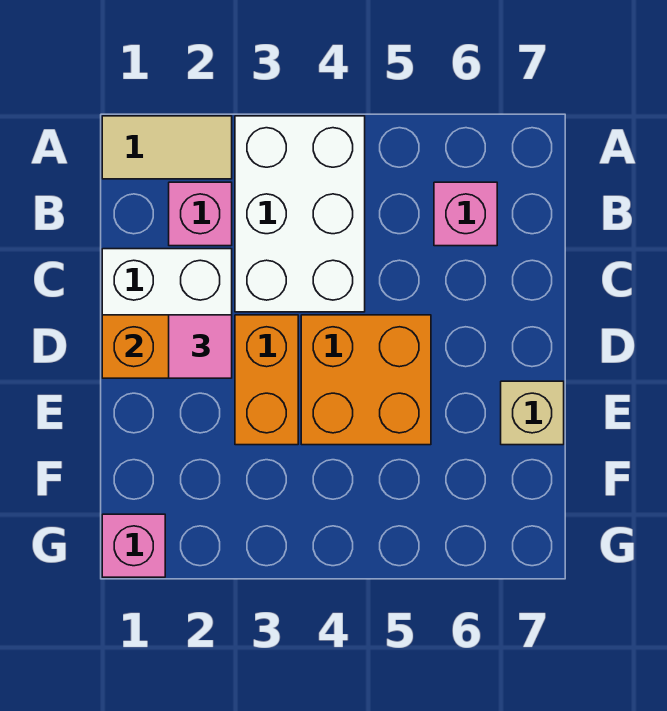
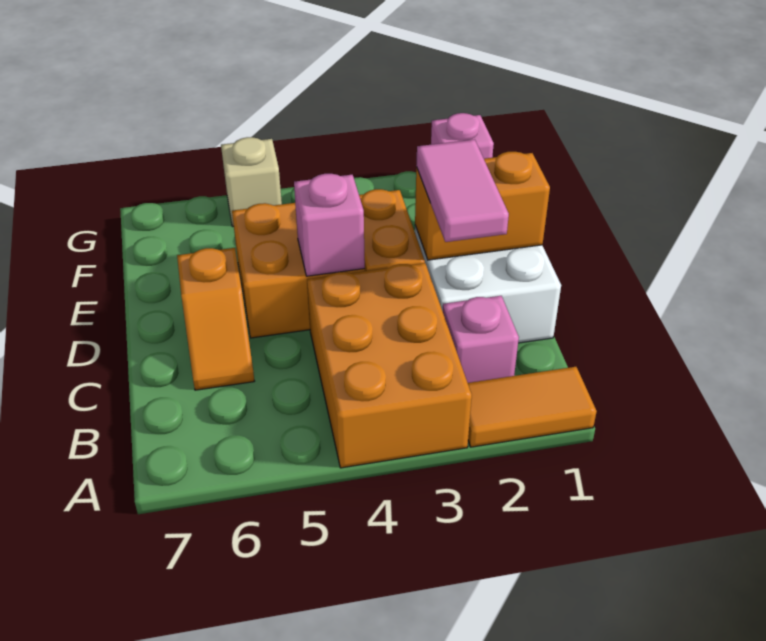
tan 1x2 tile [102,116,232,179] -> orange 1x2 tile [468,367,597,447]
white 2x3 brick [235,116,365,312] -> orange 2x3 brick [307,263,472,468]
pink 1x1 brick [434,182,497,246] -> pink 1x1 brick moved to [294,174,365,276]
none -> orange 1x2 slope [177,248,254,390]
pink 1x1 tile [169,315,232,378] -> pink 1x2 tile [416,139,509,242]
tan 1x1 brick [501,381,564,445] -> tan 1x1 brick moved to [221,137,282,227]

